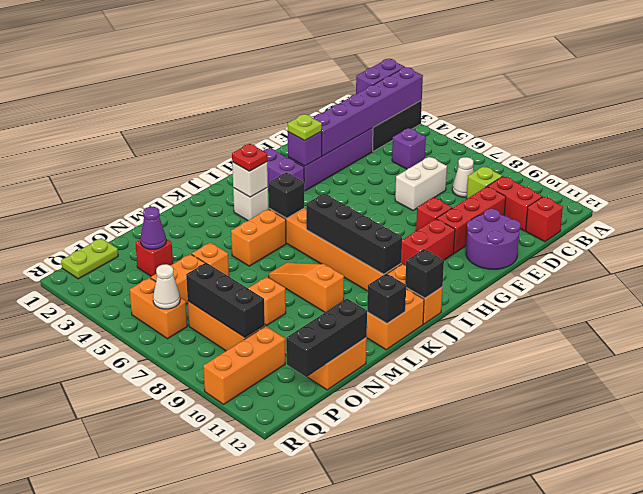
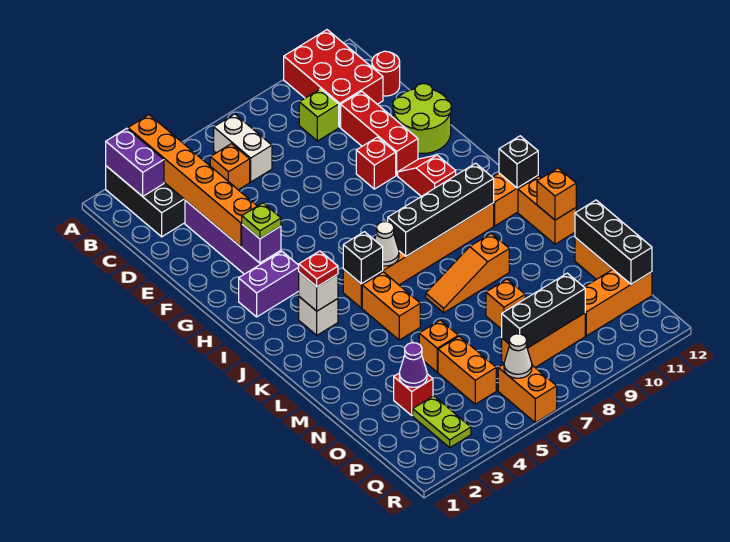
purple 1x6 brick [313,67,423,156] -> orange 1x6 brick [128,115,257,247]
purple 1x1 brick [392,128,426,169] -> orange 1x1 brick [210,144,250,190]
white 1x1 cone [452,157,474,197] -> white 1x1 cone moved to [375,222,399,266]
red 1x2 brick [488,176,542,231] -> red 2x3 brick [284,30,383,127]
red 1x1 brick [526,197,563,242] -> red 1x1 round brick [372,51,400,96]
white 1x2 brick [395,157,447,211] -> white 1x2 brick moved to [214,114,272,182]
purple 2x2 round brick [466,209,520,269] -> lime 2x2 round brick [393,84,451,153]
red 1x2 brick [401,219,455,266] -> red 1x2 slope [398,155,456,196]
black 1x1 brick [367,273,406,323] -> orange 1x1 brick [537,168,576,220]
lime 1x2 plate [61,238,118,279] -> lime 1x2 plate moved to [413,396,471,447]
orange 1x3 brick [203,326,285,404] -> orange 1x3 brick turned to [584,270,652,336]
orange 1x2 brick [130,278,187,339] -> orange 1x2 brick turned to [498,364,557,423]

